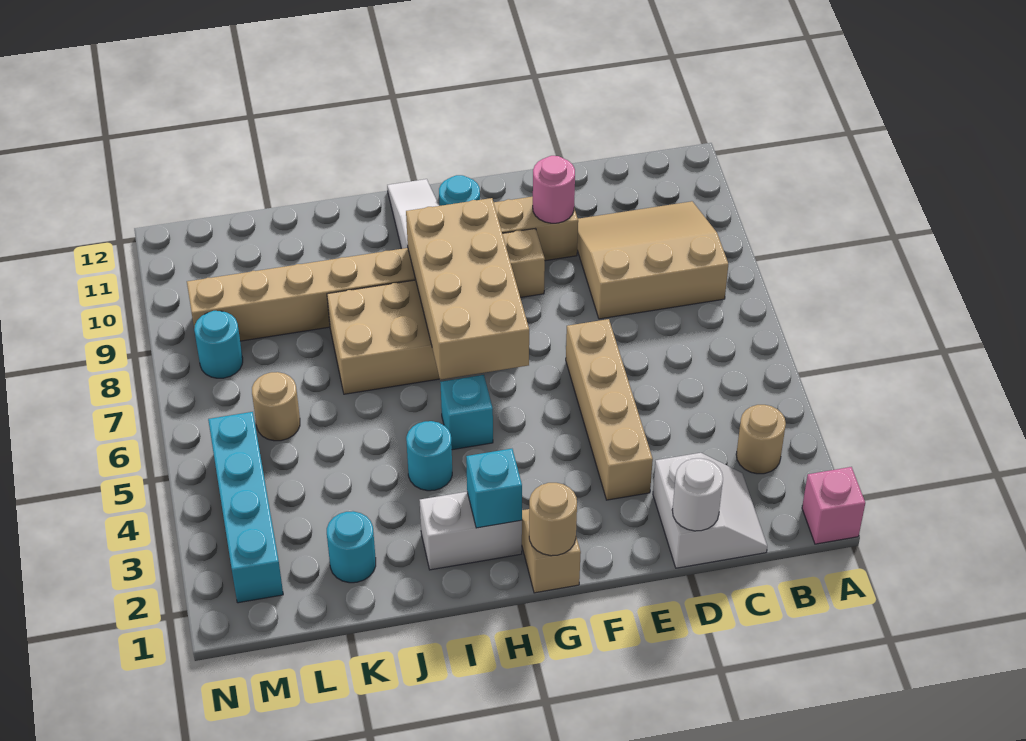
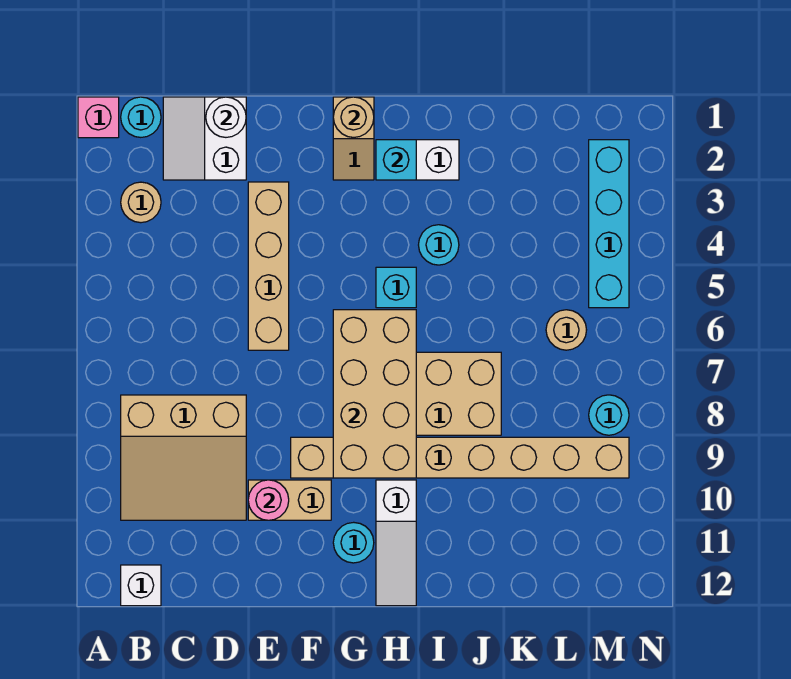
none -> white 1x1 brick [121,565,161,606]
cyan 1x1 round brick [327,511,376,583] -> cyan 1x1 round brick moved to [121,97,161,137]

